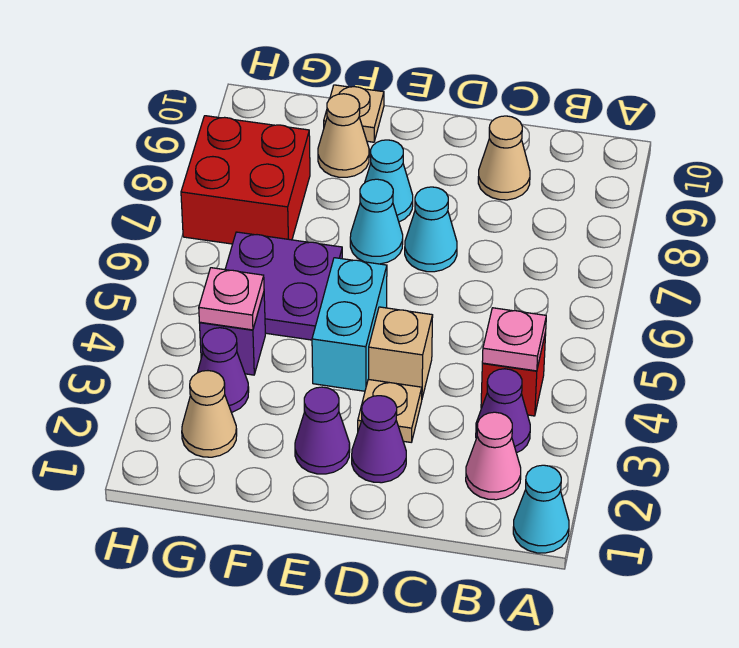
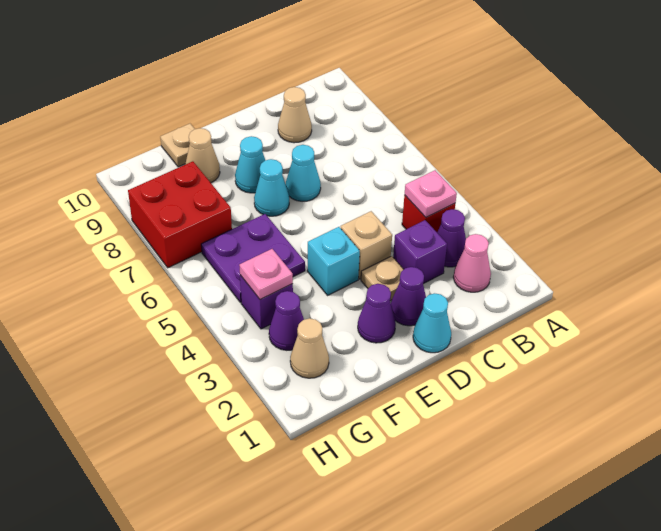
cyan 1x1 cone [513,465,569,553] -> cyan 1x1 cone moved to [413,293,451,353]
none -> purple 1x1 brick [393,220,447,283]
cyan 1x2 brick [312,258,387,391] -> cyan 1x1 brick [307,227,360,295]

